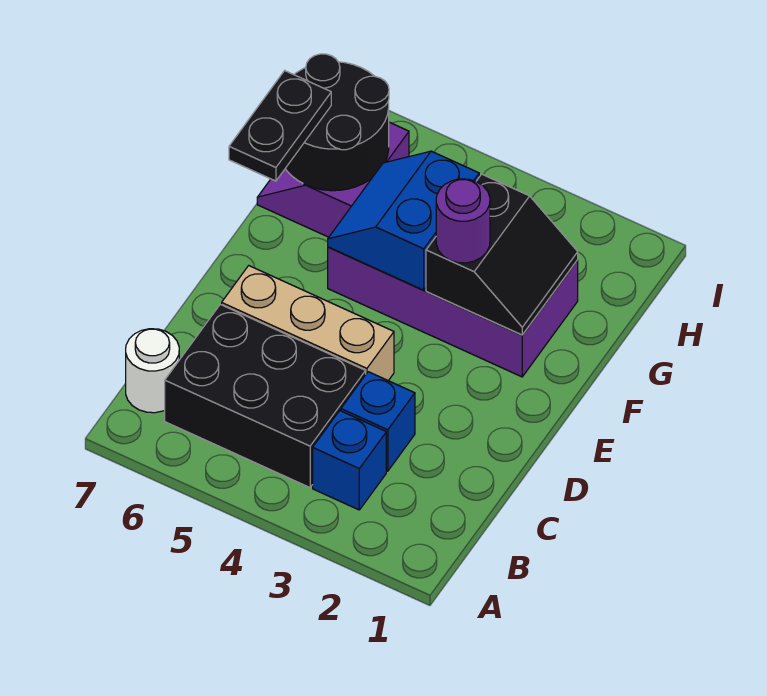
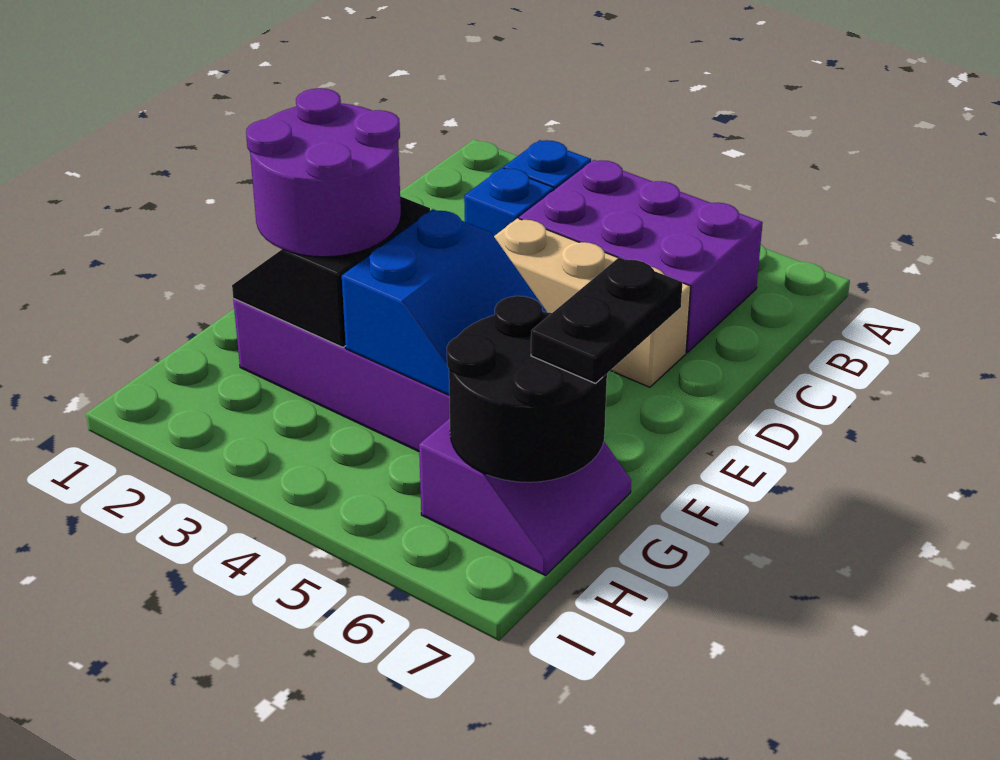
black 2x3 brick [165,304,366,487] -> purple 2x3 brick [519,160,763,352]
white 1x1 round brick [126,329,179,413] -> none
purple 1x1 round brick [436,179,490,263] -> purple 2x2 round brick [246,88,401,257]

